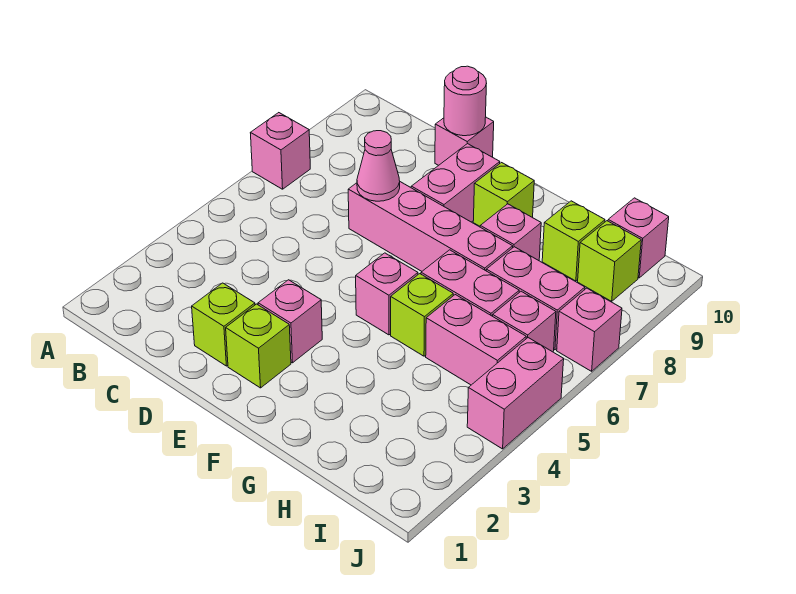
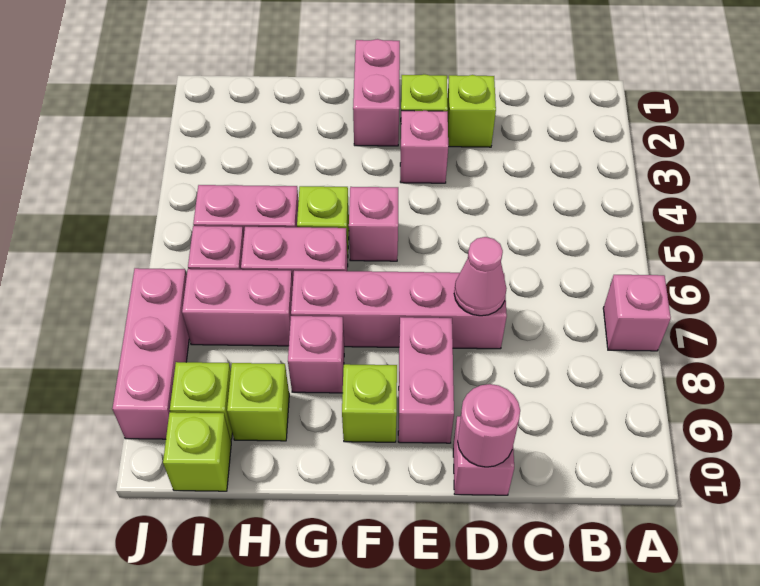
pink 1x1 brick [608,198,669,278] -> lime 1x1 brick [163,412,231,491]
pink 1x2 brick [467,338,564,449] -> pink 1x2 brick moved to [353,39,400,146]
pink 1x1 brick [557,288,622,371] -> pink 1x3 brick [112,268,189,439]

